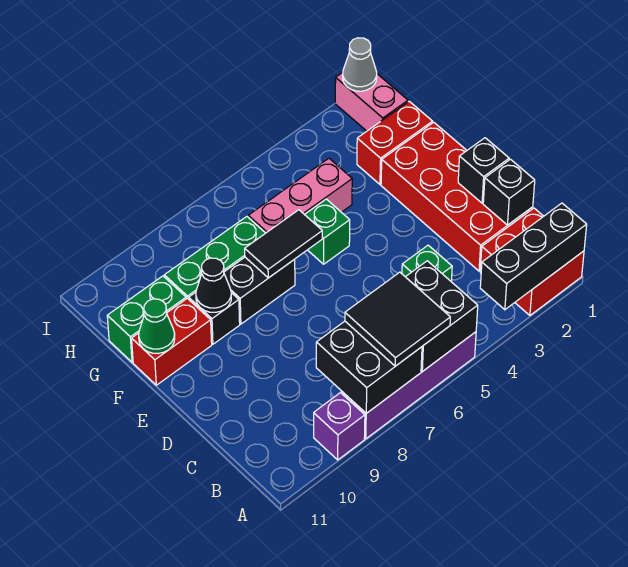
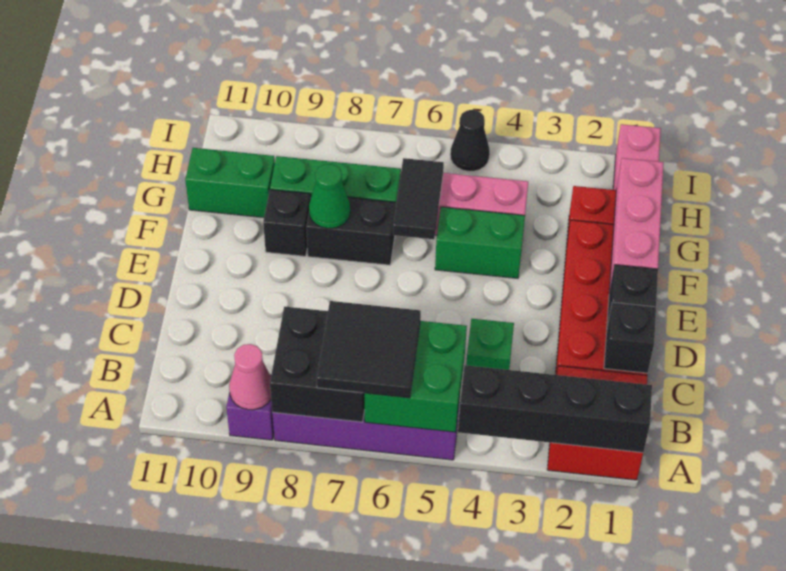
black 1x3 brick [480,203,587,310] -> black 1x4 brick [458,365,652,453]
black 2x2 brick [406,261,478,372] -> green 2x2 brick [365,321,467,432]
none -> pink 1x1 cone [229,344,271,410]
none -> pink 1x3 brick [609,158,664,291]
green 1x1 brick [305,199,350,264] -> green 1x2 brick [435,207,525,278]
black 1x2 tile [245,210,322,278] -> black 1x2 tile turned to [393,158,444,239]
black 1x1 cone [196,258,231,312] -> black 1x1 cone moved to [450,110,490,171]
red 1x2 brick [132,298,212,385] -> none
green 1x1 cone [139,299,175,353] -> green 1x1 cone moved to [309,164,350,228]
grey 1x1 cone [343,38,377,91] -> none

